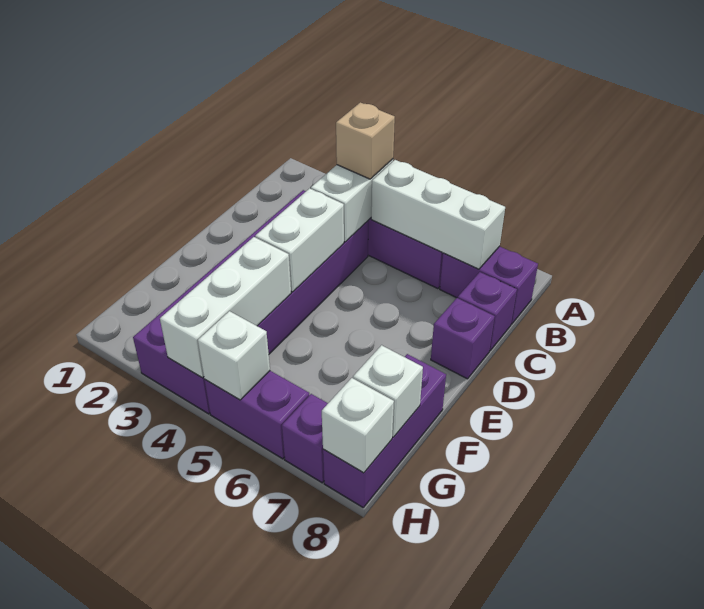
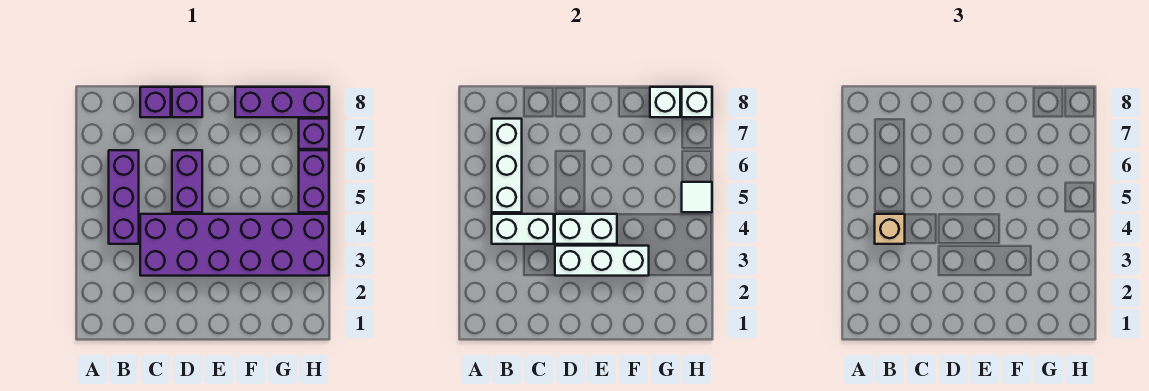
purple 1x2 brick [440,246,538,324] -> purple 1x2 brick moved to [172,150,202,212]
white 1x3 brick [160,237,291,378] -> white 1x3 brick moved to [555,246,649,276]
white 1x1 brick [198,311,270,400] -> white 1x1 tile [682,182,712,212]

